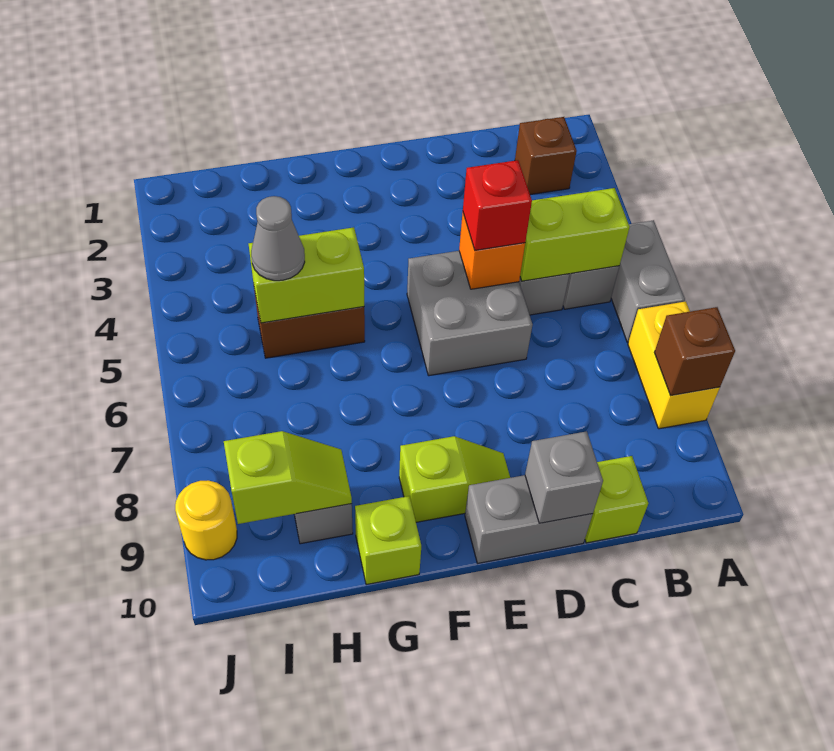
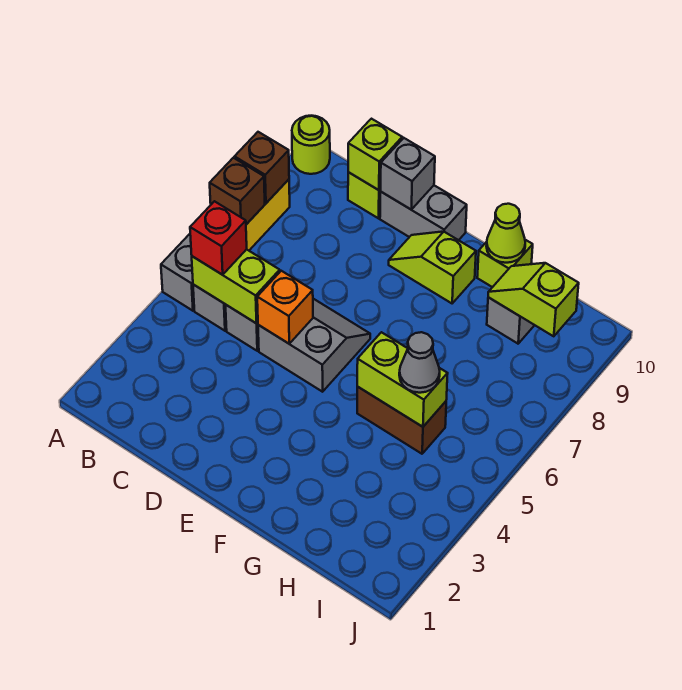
none -> lime 1x1 round brick [292,116,330,174]
brown 1x1 brick [515,117,577,195] -> brown 1x1 brick moved to [210,158,265,224]
none -> lime 1x1 brick [348,119,402,190]
grey 2x2 brick [407,251,533,376] -> grey 2x2 slope [258,299,370,392]
red 1x1 brick [463,160,532,250] -> red 1x1 brick moved to [190,201,247,275]
none -> lime 1x1 cone [486,204,525,263]
yellow 1x1 round brick [175,480,237,560] -> none

